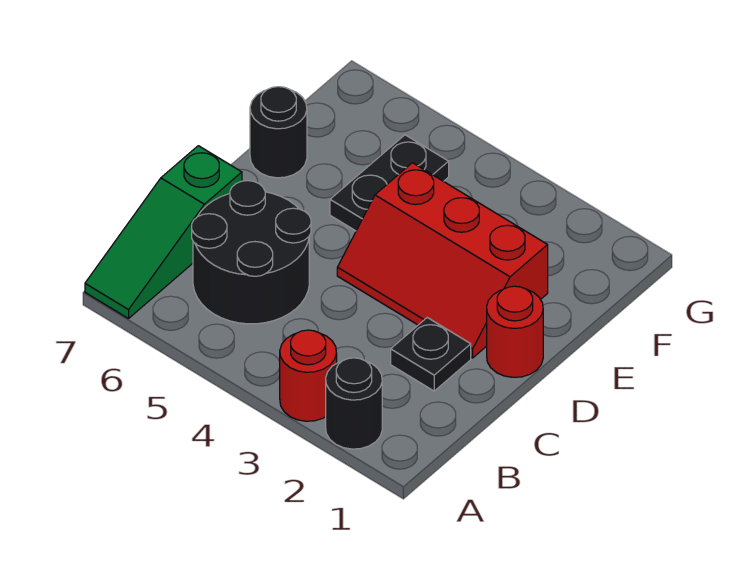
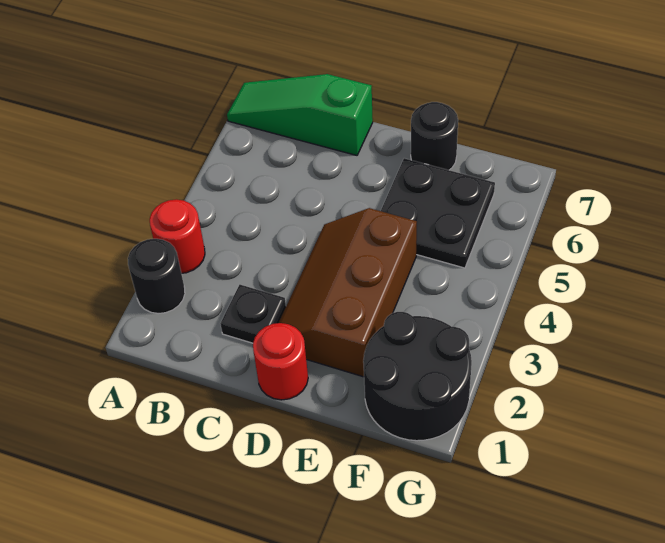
black 2x2 round brick [192,181,311,324] -> black 2x2 round brick moved to [363,312,472,441]
red 2x3 slope [337,163,548,358] -> brown 2x3 slope [279,208,417,377]
black 1x2 plate [330,135,449,231] -> black 2x2 plate [381,158,495,268]

